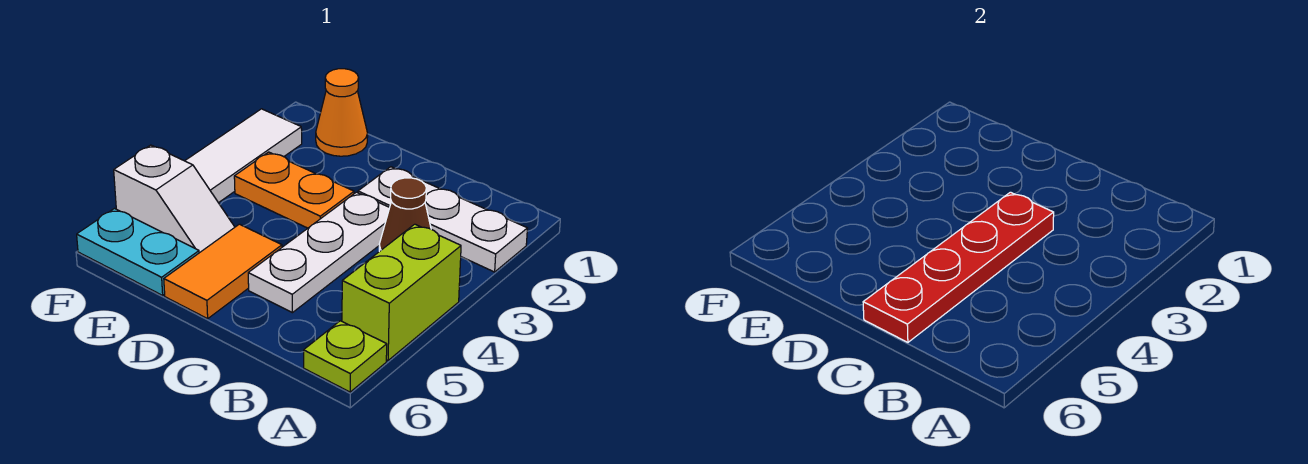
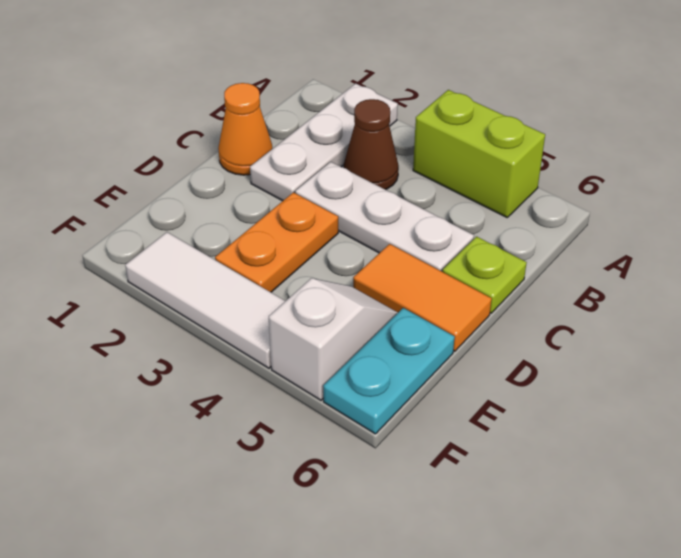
lime 1x1 plate [304,321,387,392] -> lime 1x1 plate moved to [442,237,527,313]
red 1x4 plate [863,192,1054,342] -> none
orange 1x1 cone [316,69,368,156] -> orange 1x1 cone moved to [218,83,273,175]

